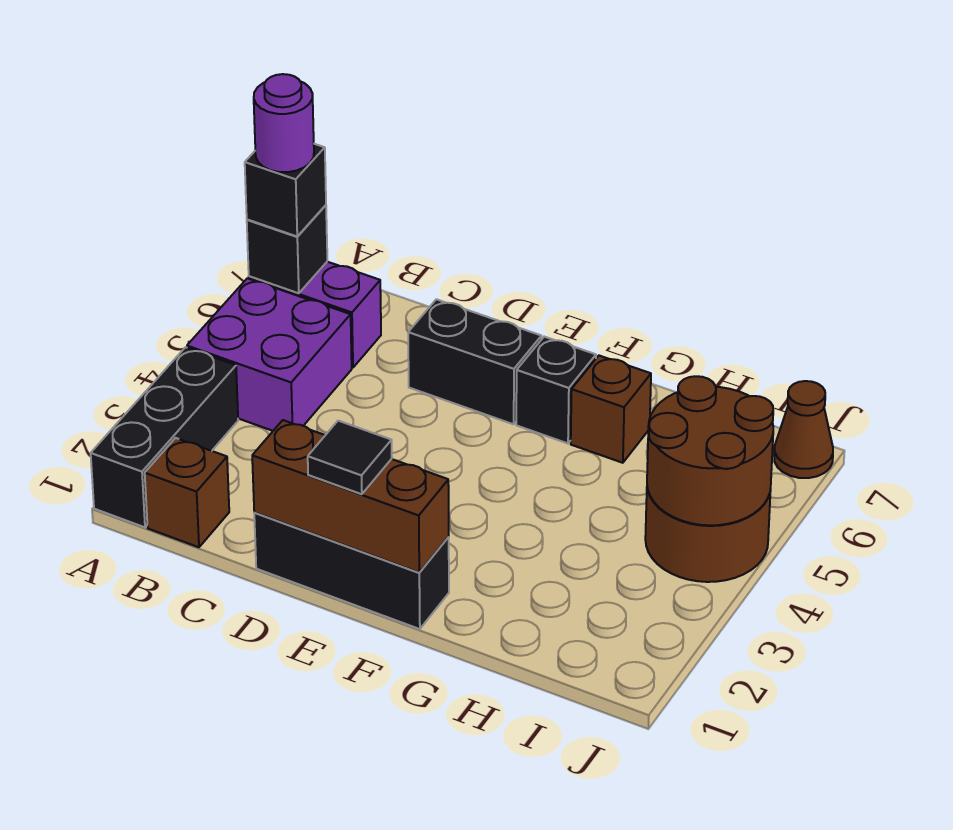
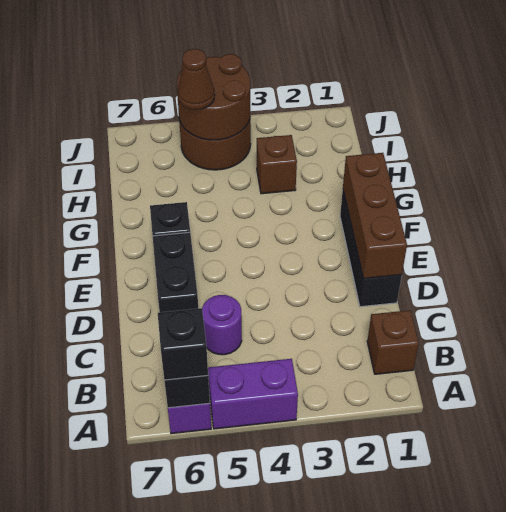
black 1x3 brick [91,347,238,527] -> none
purple 2x2 brick [187,278,352,431] -> purple 1x2 brick [208,359,298,429]
purple 1x1 round brick [254,74,314,172] -> purple 1x1 round brick moved to [202,295,242,355]
black 1x1 tile [308,421,392,494] -> none
brown 1x1 brick [571,356,651,463] -> brown 1x1 brick moved to [257,135,297,194]
brown 1x1 cone [774,381,833,478] -> brown 1x1 cone moved to [178,49,215,110]

